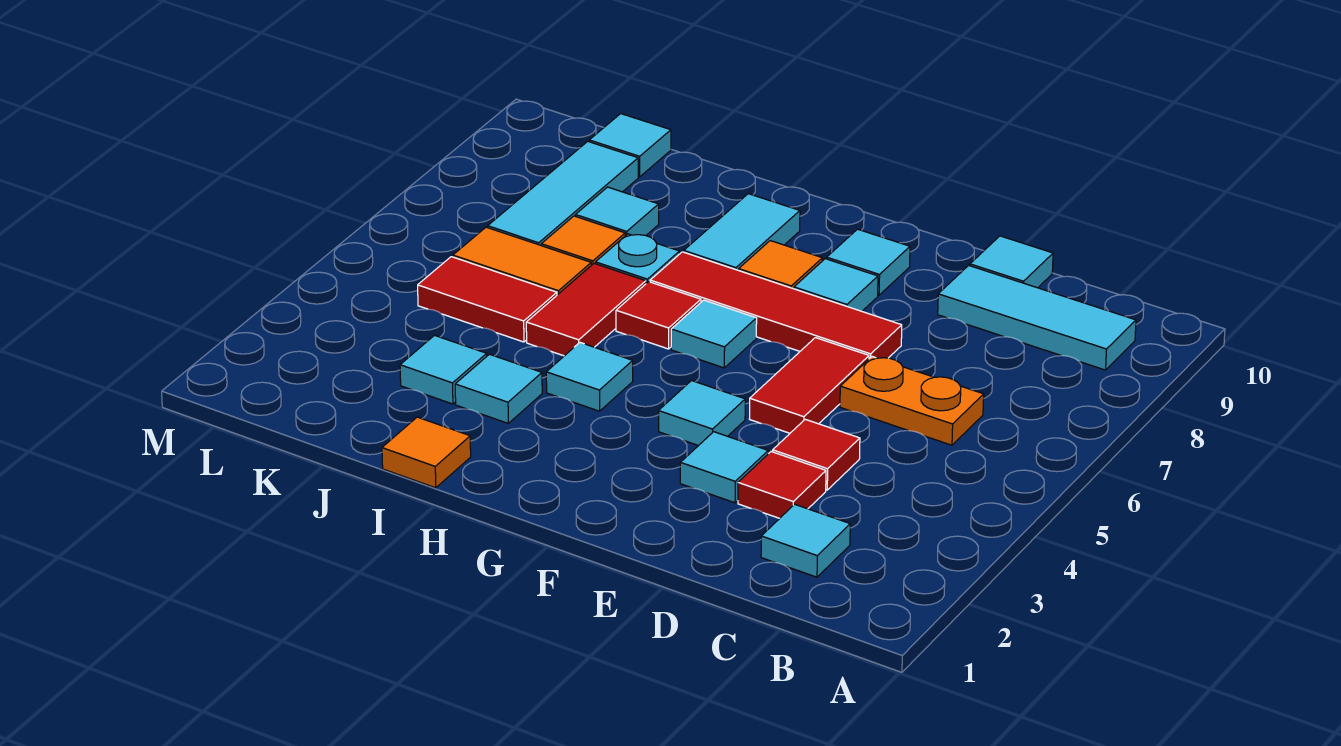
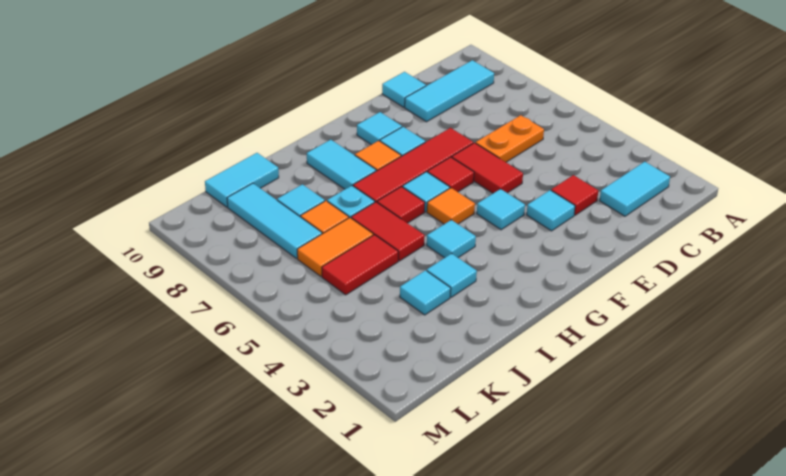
cyan 1x1 tile [761,504,850,577] -> cyan 1x2 tile [600,162,670,216]
red 1x1 tile [773,419,860,490] -> red 1x1 tile moved to [428,157,474,192]
orange 1x1 tile [382,417,471,488] -> orange 1x1 tile moved to [427,188,475,224]
cyan 1x1 tile [589,114,671,177] -> cyan 1x2 tile [205,153,279,207]

